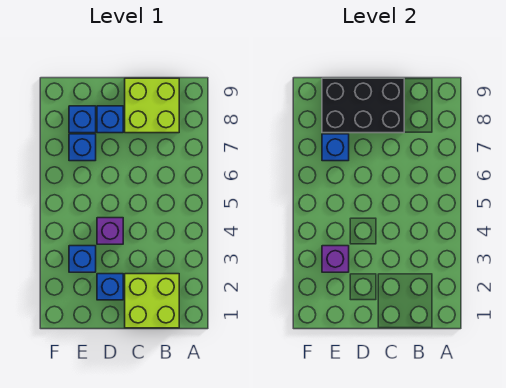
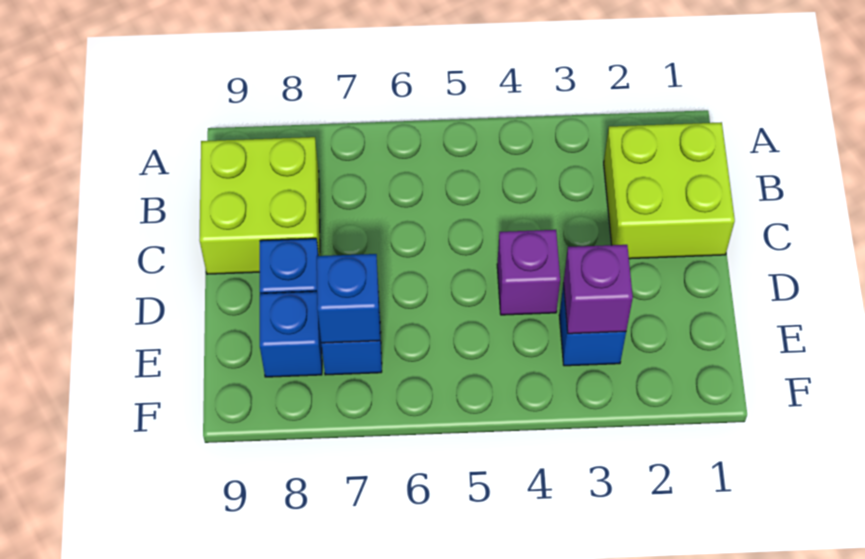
black 2x3 brick [322,78,404,133] -> none
blue 1x1 brick [97,274,123,300] -> none

